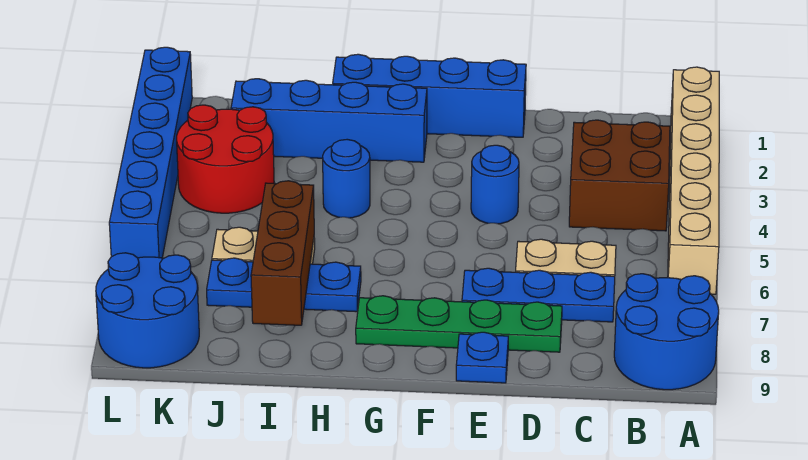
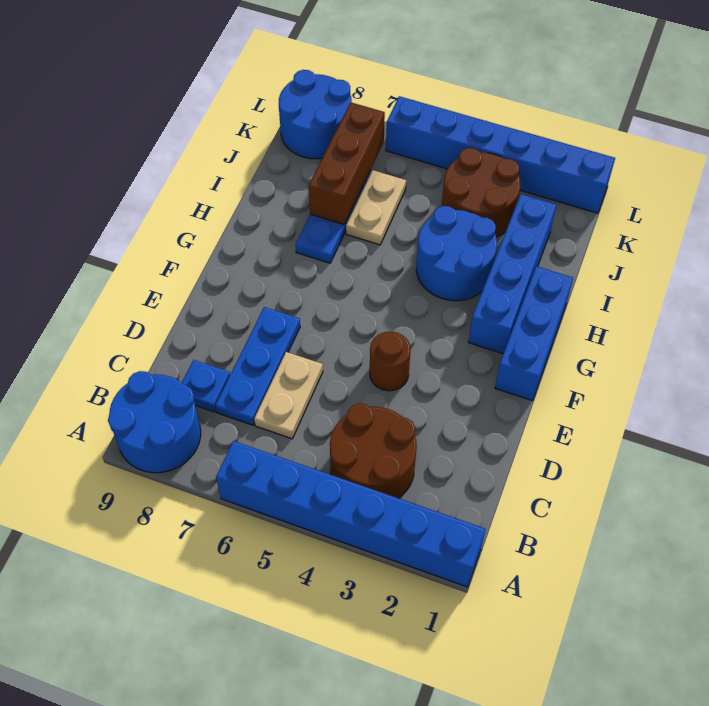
tan 1x6 brick [668,67,719,294] -> blue 1x6 brick [216,441,486,587]
brown 2x2 brick [569,120,670,231] -> brown 2x2 round brick [330,403,417,498]
green 1x4 plate [356,296,562,352] -> none
blue 1x4 brick [333,54,526,137] -> blue 1x3 brick [495,266,573,401]
blue 1x1 round brick [471,145,519,224] -> brown 1x1 round brick [370,331,411,391]
blue 1x1 plate [456,332,508,383] -> blue 1x1 plate moved to [182,360,230,412]
blue 1x1 round brick [323,139,370,218] -> blue 2x2 round brick [416,206,497,301]
brown 1x3 brick [251,181,314,325] -> brown 1x3 brick turned to [309,102,385,224]
red 2x2 round brick [177,105,274,213] -> brown 2x2 round brick [442,148,521,237]

